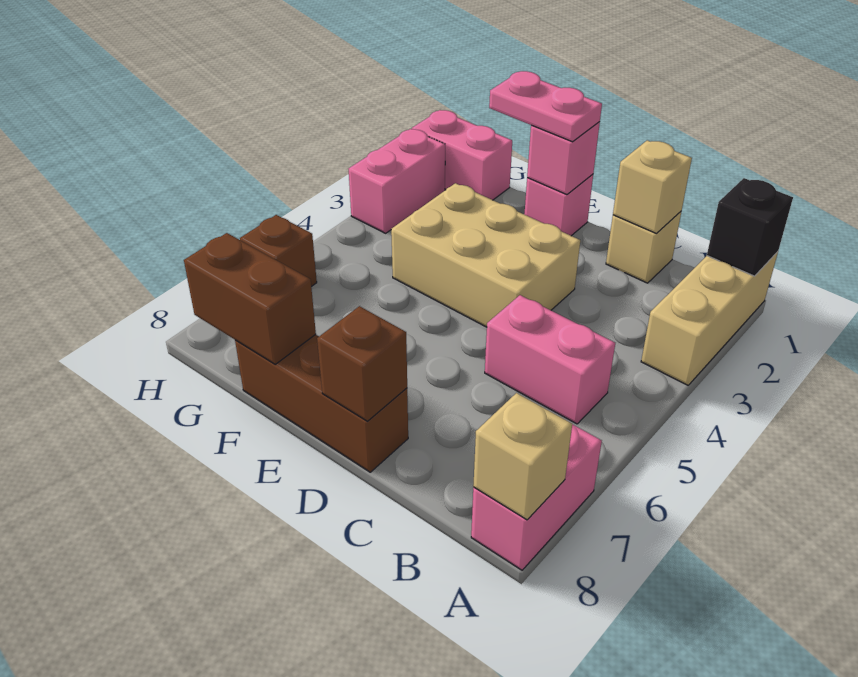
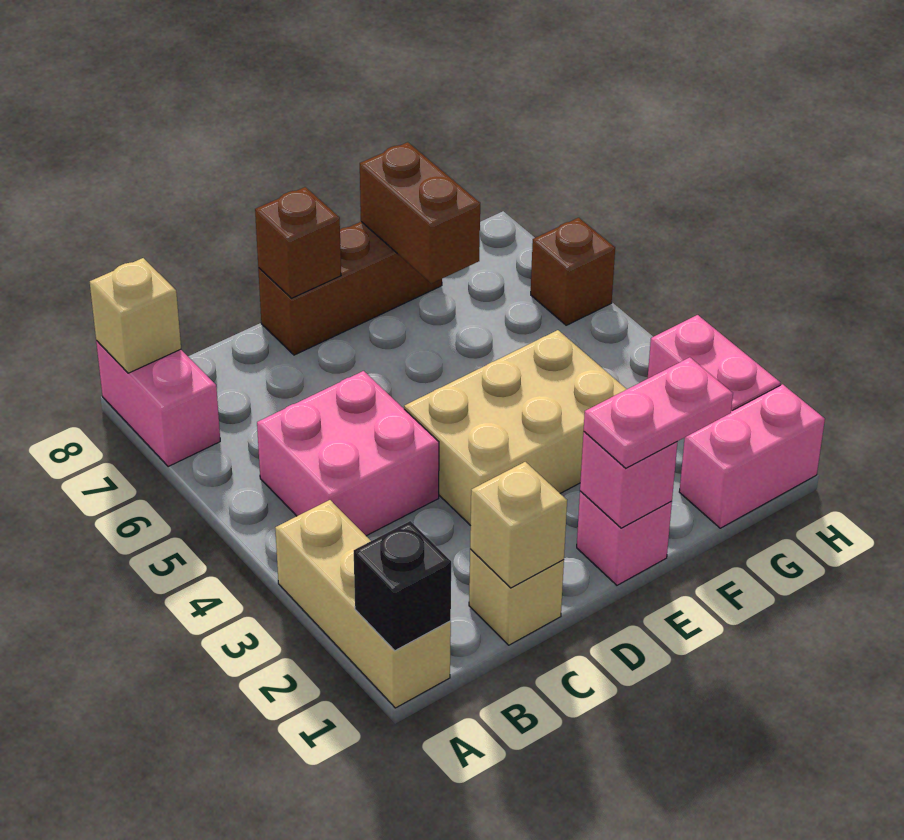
pink 1x2 brick [485,295,615,424] -> pink 2x2 brick [257,371,439,536]
brown 1x2 brick [184,233,316,364] -> brown 1x2 brick turned to [360,142,480,283]

